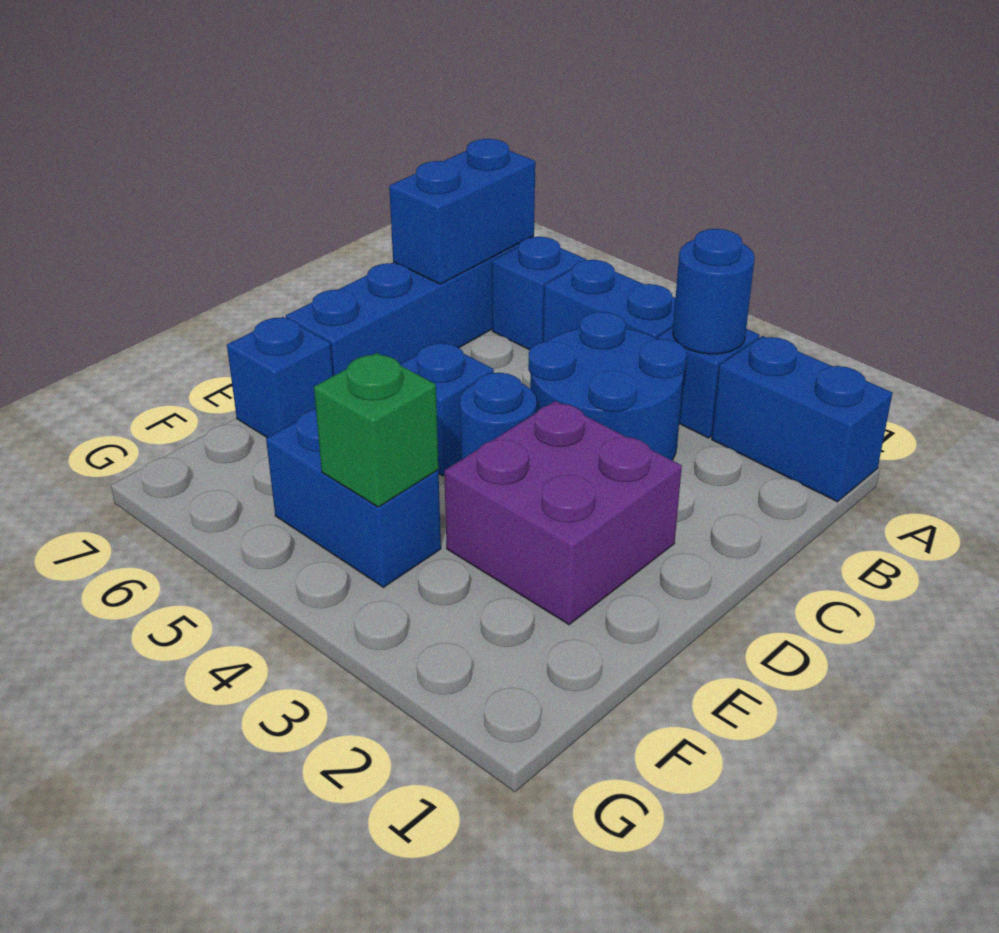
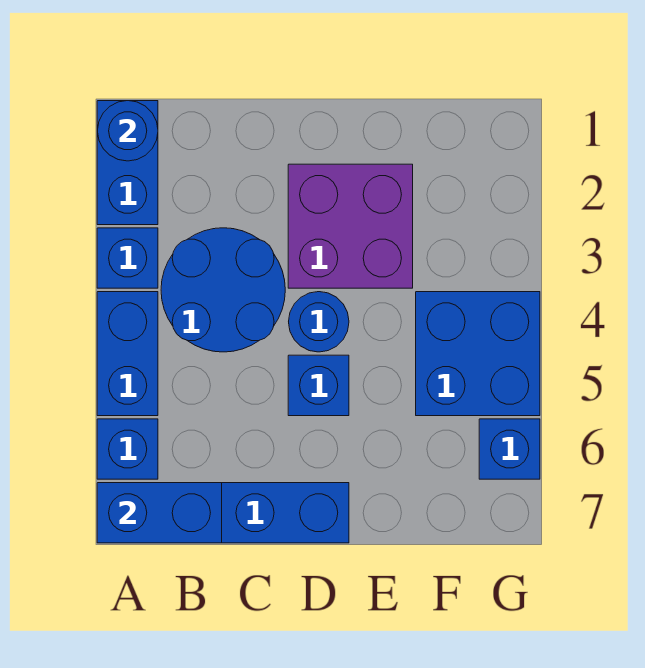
blue 1x1 round brick [673,229,755,354] -> blue 1x1 round brick moved to [97,101,158,161]
blue 1x1 brick [227,317,333,438] -> blue 1x1 brick moved to [479,419,540,479]
blue 1x2 brick [266,409,441,587] -> blue 2x2 brick [416,292,540,416]
green 1x1 brick [314,353,438,507] -> none

